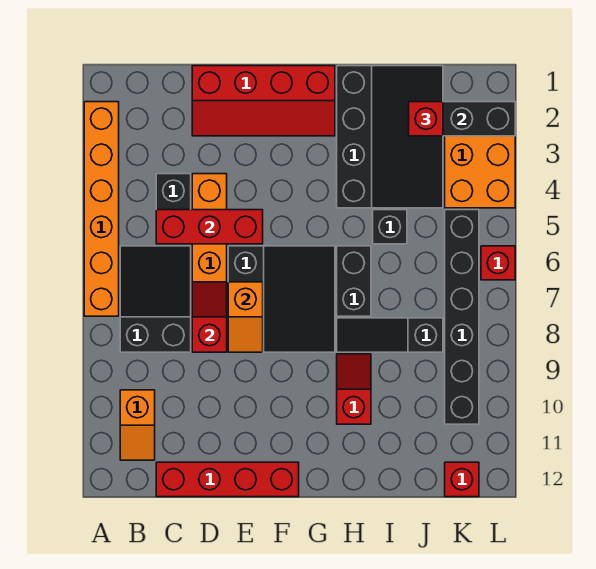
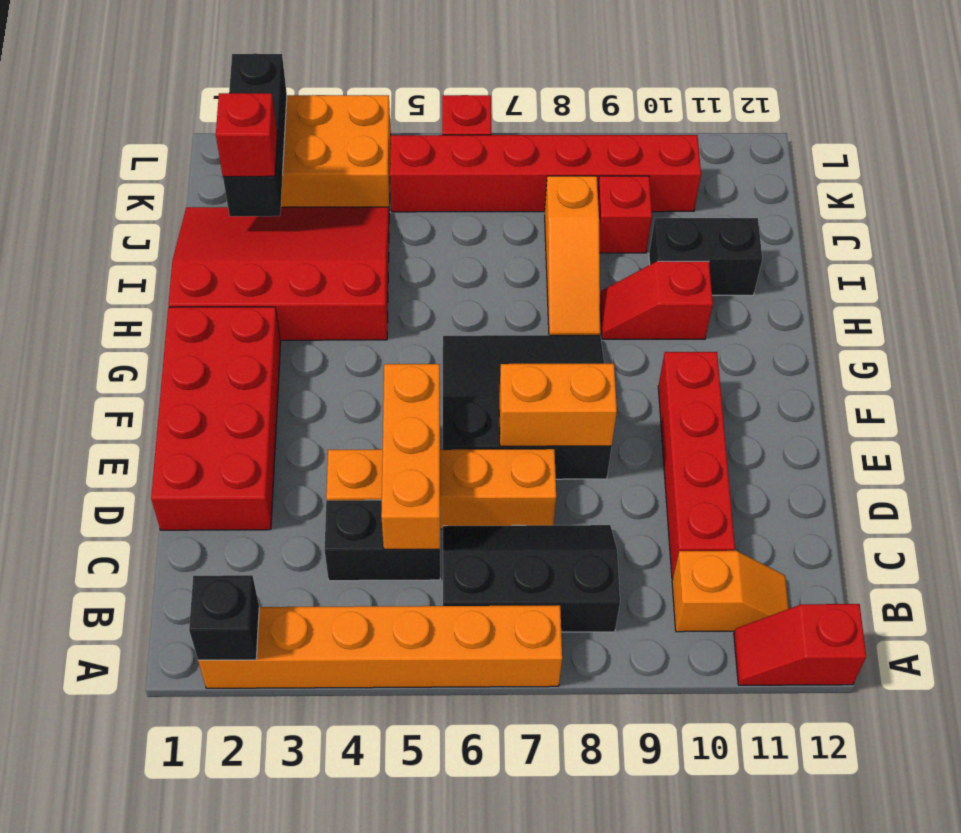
black 2x3 slope [120,246,191,352] -> black 2x3 slope turned to [443,525,620,632]
red 1x3 brick [156,210,263,244] -> orange 1x3 brick [381,364,440,549]
red 1x4 brick [156,462,299,497] -> red 1x4 brick moved to [658,352,735,579]
red 2x4 slope [192,66,335,136] -> red 2x4 brick [151,307,281,530]
red 1x2 slope [192,282,227,352] -> red 1x2 slope moved to [734,604,866,685]
orange 1x2 slope [228,282,263,352] -> orange 1x2 brick [499,364,617,446]
black 3x4 slope [337,66,443,208] -> red 3x4 slope [168,207,389,340]
black 1x2 brick [337,246,371,316] -> black 1x2 brick moved to [649,218,762,295]
black 1x3 slope [337,318,443,352] -> orange 1x3 slope [545,176,600,335]
black 1x1 brick [373,210,407,244] -> black 1x1 brick moved to [189,575,259,660]
black 1x6 brick [445,210,479,424] -> red 1x6 brick [390,135,701,212]
red 1x1 brick [445,462,479,497] -> red 1x1 brick moved to [598,176,652,253]

